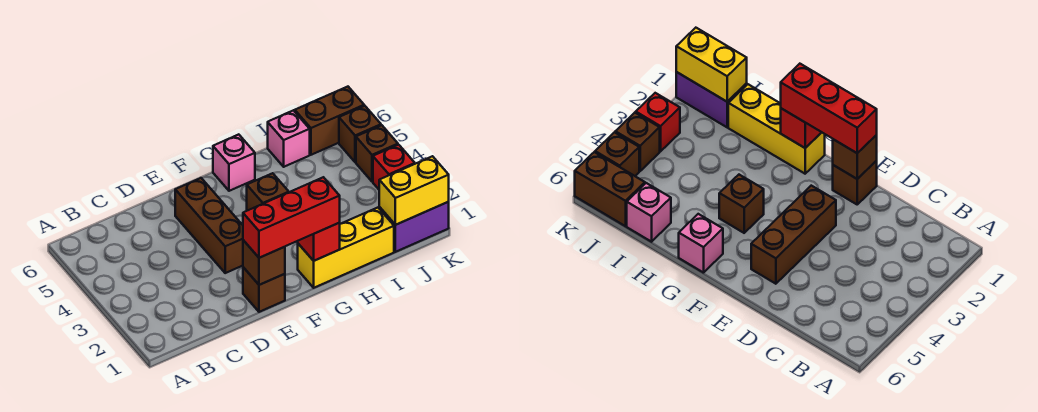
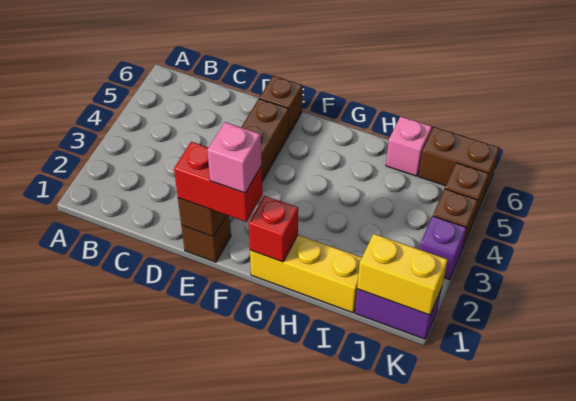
red 1x3 brick [243,177,340,258] -> red 1x2 brick [174,142,262,222]
brown 1x1 brick [247,173,289,211] -> brown 1x1 brick moved to [259,76,302,134]
pink 1x1 brick [213,135,255,191] -> pink 1x1 brick moved to [207,122,262,193]
red 1x1 brick [373,145,415,189] -> purple 1x1 brick [420,216,466,280]

